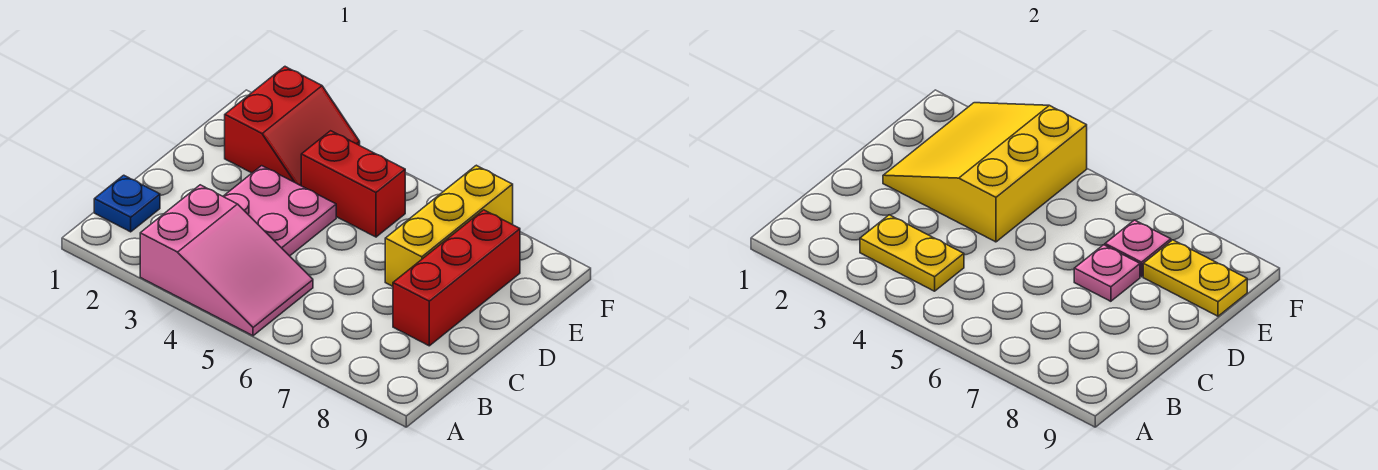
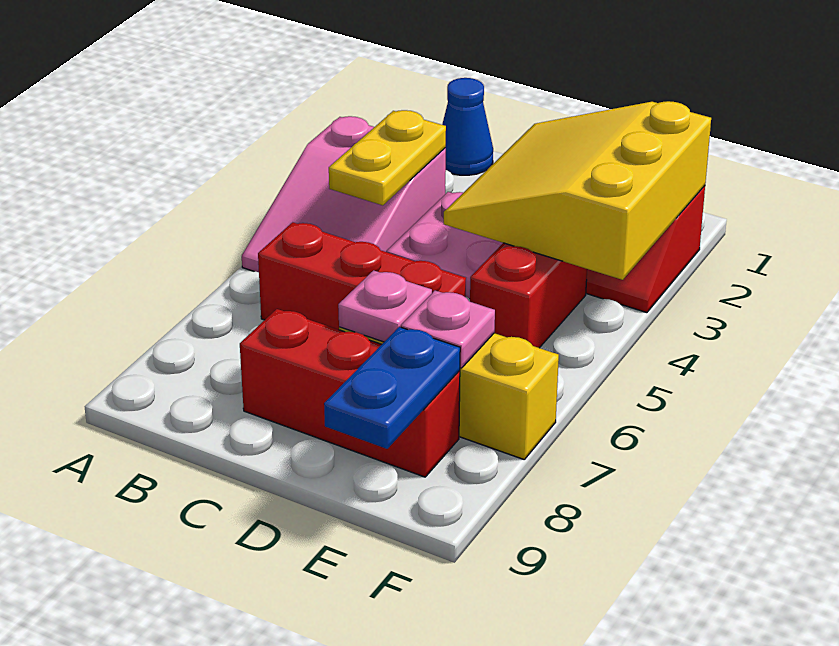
blue 1x1 plate [94,175,160,232] -> blue 1x1 cone [442,78,493,175]
none -> red 1x3 brick [258,222,466,330]
yellow 3x3 slope [883,103,1087,242] -> yellow 3x3 slope turned to [444,101,711,280]
yellow 1x2 plate [1143,240,1247,316] -> blue 1x2 plate [324,327,460,449]

